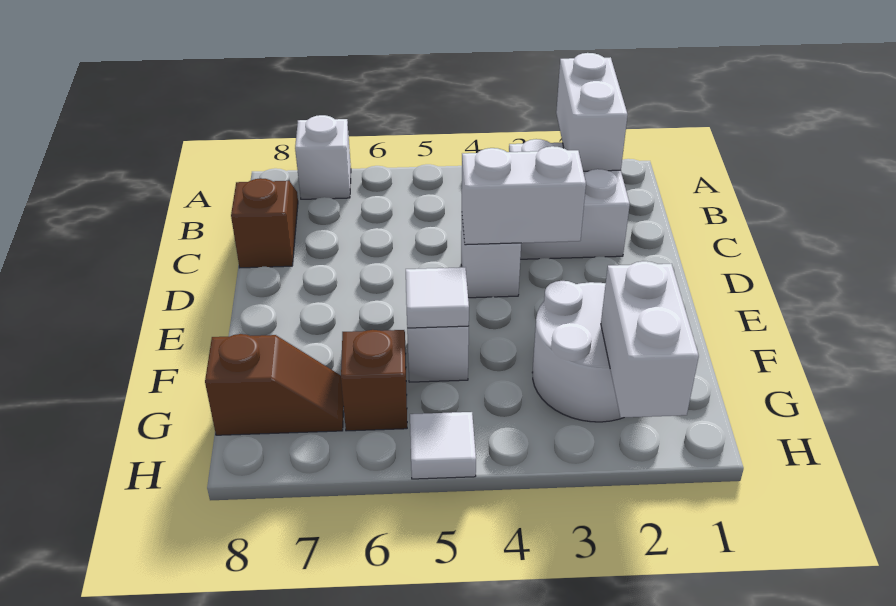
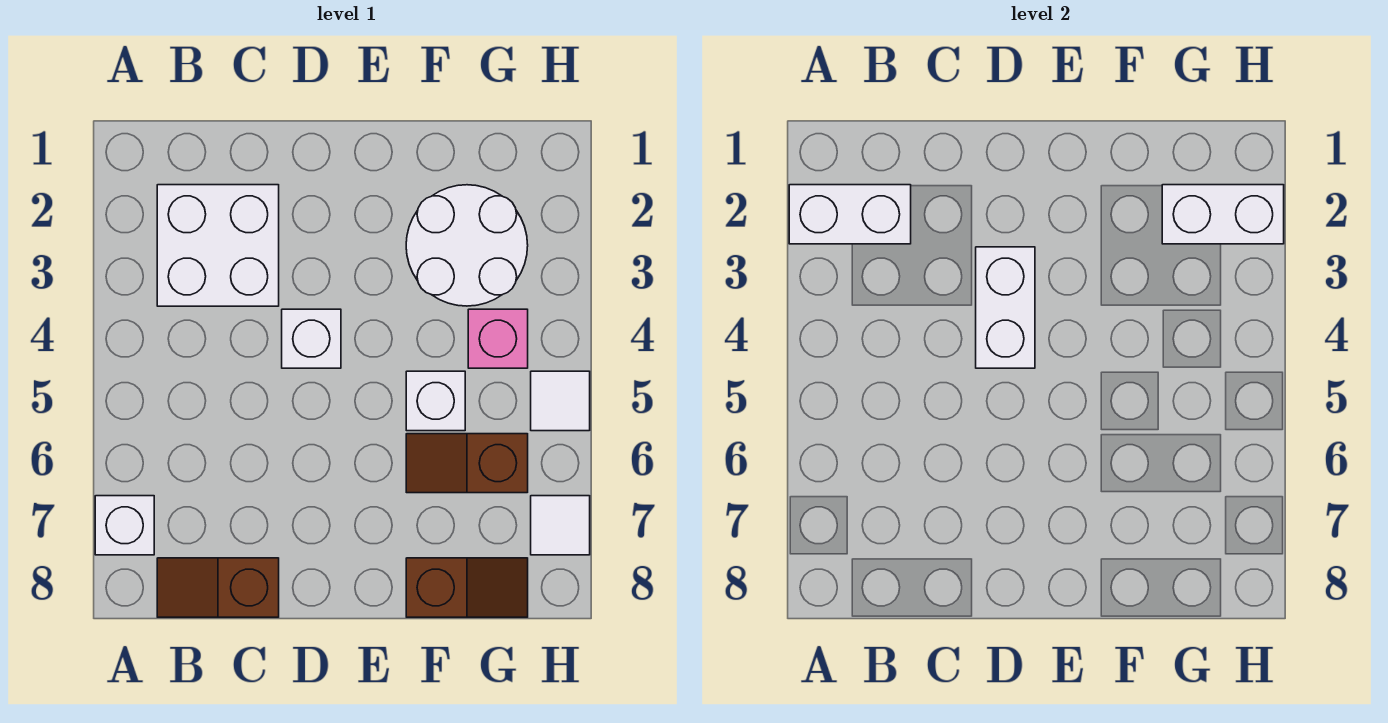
white 1x1 tile [406,267,469,328] -> white 1x1 tile moved to [531,496,590,555]
none -> pink 1x1 brick [468,309,528,368]
brown 1x2 slope [205,334,344,435] -> brown 1x2 slope turned to [406,558,528,617]

